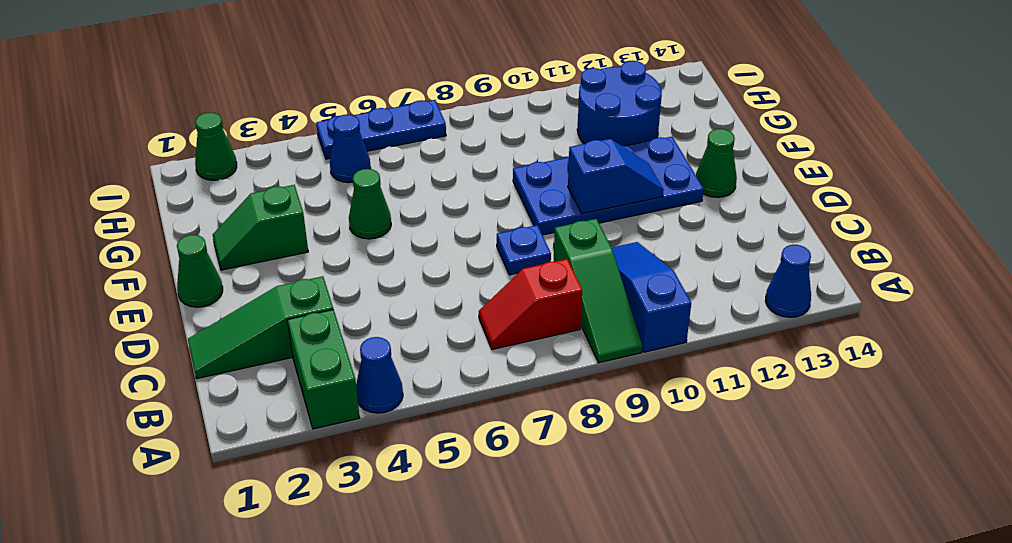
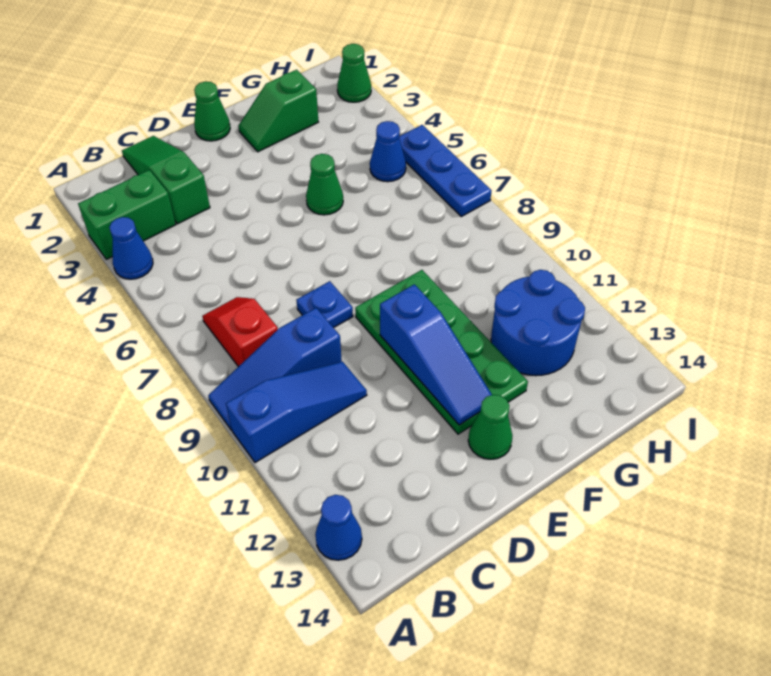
green 1x3 slope [554,219,642,363] -> blue 1x3 slope [208,308,342,430]
blue 2x4 plate [513,137,704,235] -> green 2x4 plate [355,270,528,434]
blue 1x2 slope [568,139,664,214] -> blue 1x3 slope [380,284,492,425]
green 1x2 slope [213,185,308,270] -> green 1x2 slope turned to [239,70,318,152]

